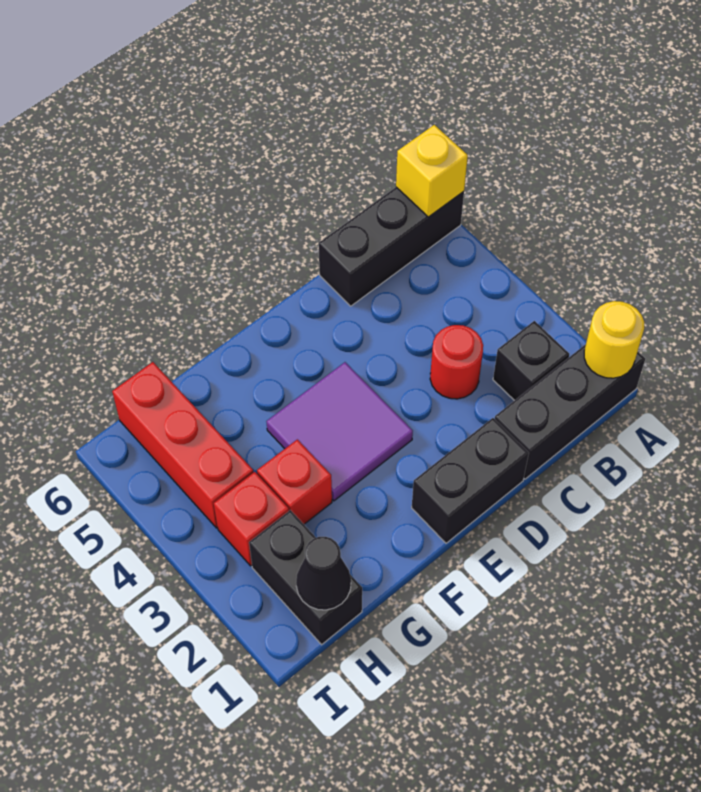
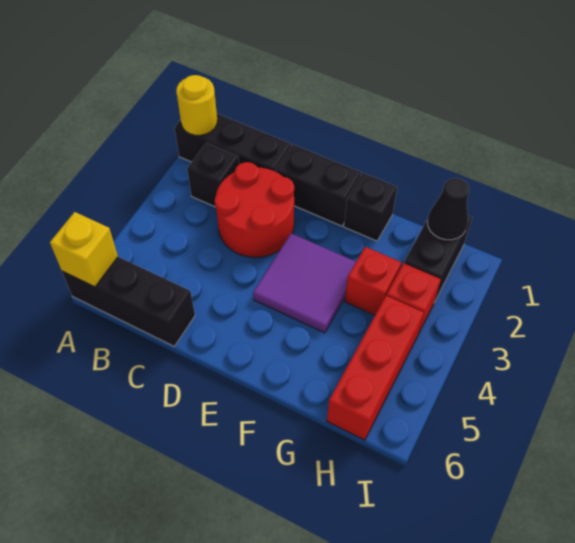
red 1x1 round brick [430,325,483,399] -> red 2x2 round brick [214,162,294,257]
none -> black 1x1 brick [344,173,397,241]

